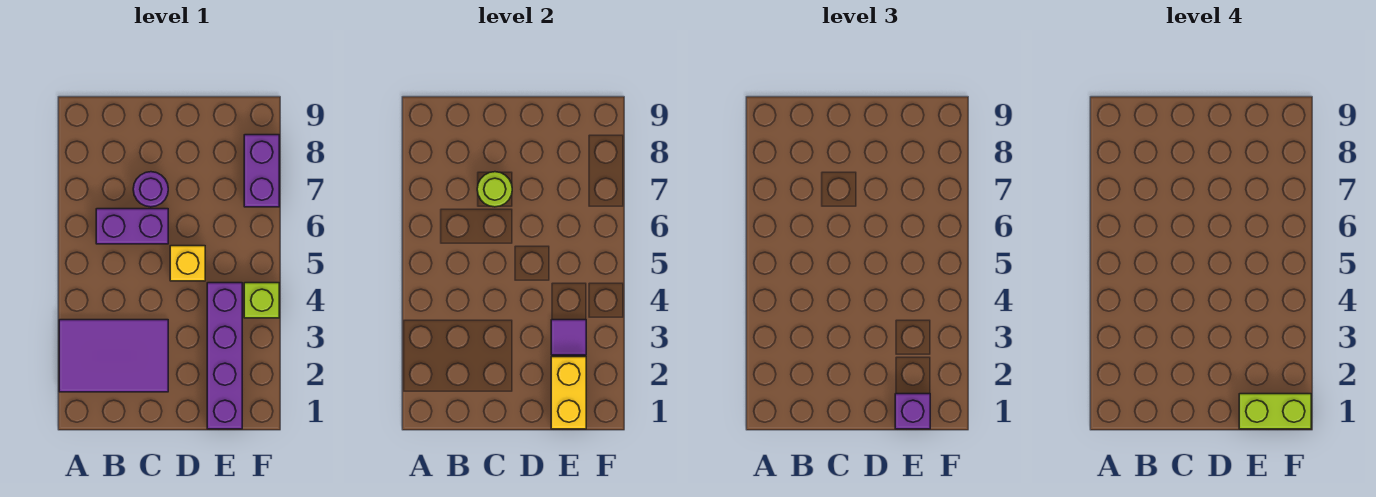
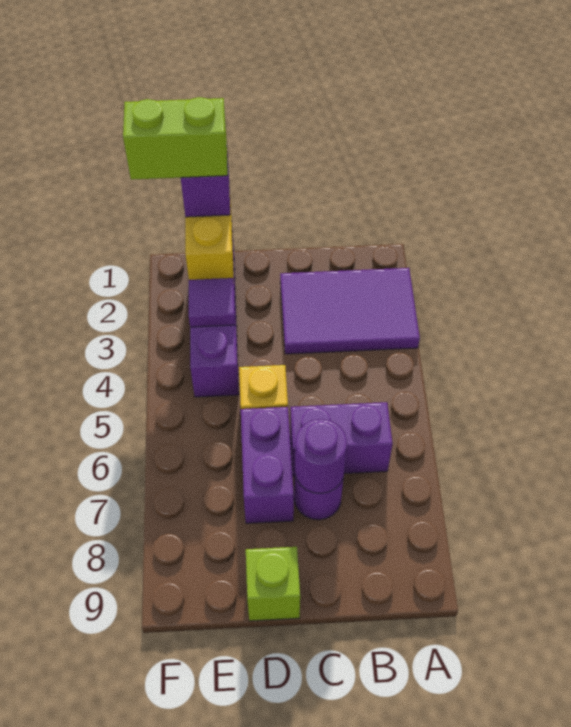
lime 1x1 round brick [477,172,512,207] -> purple 1x1 round brick [295,419,347,494]
lime 1x1 brick [244,283,279,318] -> lime 1x1 brick moved to [246,547,300,621]
purple 1x2 brick [244,135,279,207] -> purple 1x2 brick moved to [241,407,294,523]

